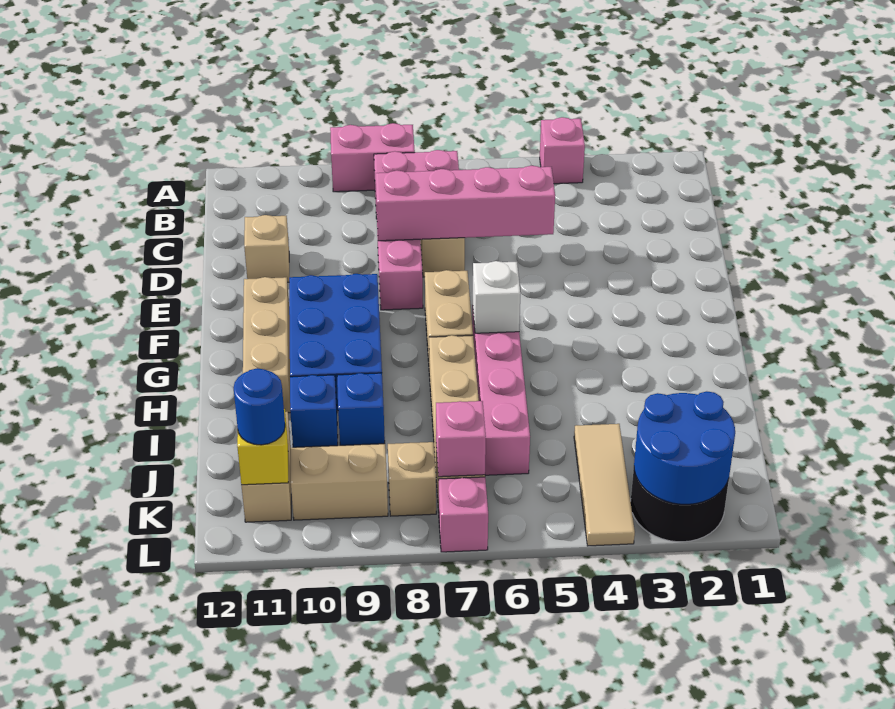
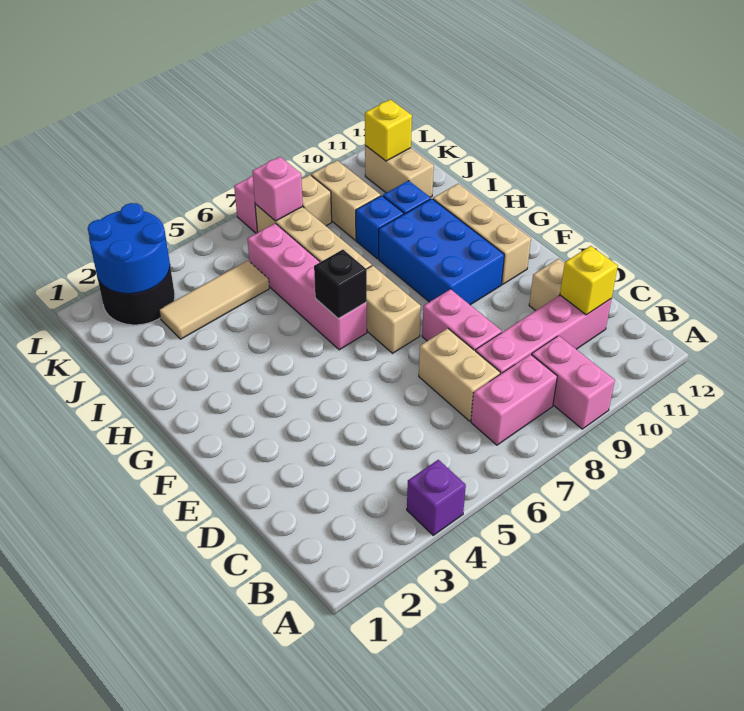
pink 1x1 brick [540,117,585,184] -> purple 1x1 brick [407,460,466,535]
pink 1x2 brick [330,123,415,192] -> pink 1x2 brick turned to [532,336,615,429]
none -> yellow 1x1 brick [560,246,618,315]
pink 1x4 brick [375,166,555,241] -> pink 1x4 brick moved to [476,295,611,374]
white 1x1 brick [473,261,521,333] -> black 1x1 brick [314,250,367,319]
tan 1x3 tile [574,424,635,546] -> tan 1x3 tile turned to [159,261,269,339]
tan 1x2 brick [291,444,388,520] -> tan 1x2 brick turned to [311,160,381,240]
blue 1x1 round brick [234,368,285,445] -> none

